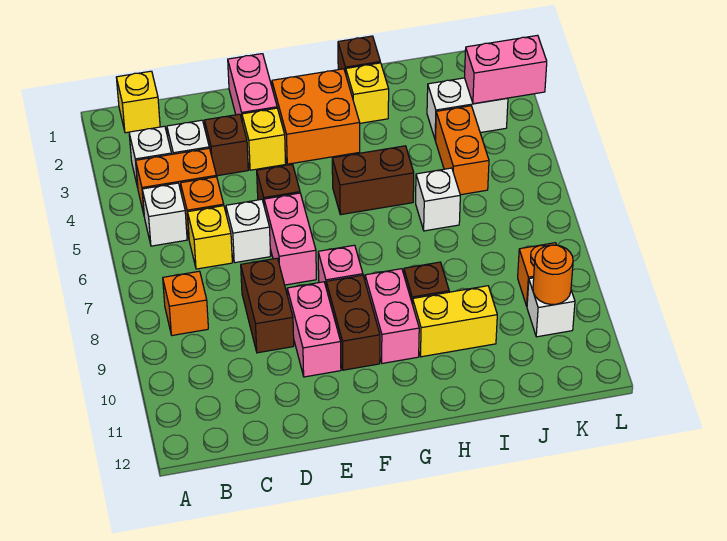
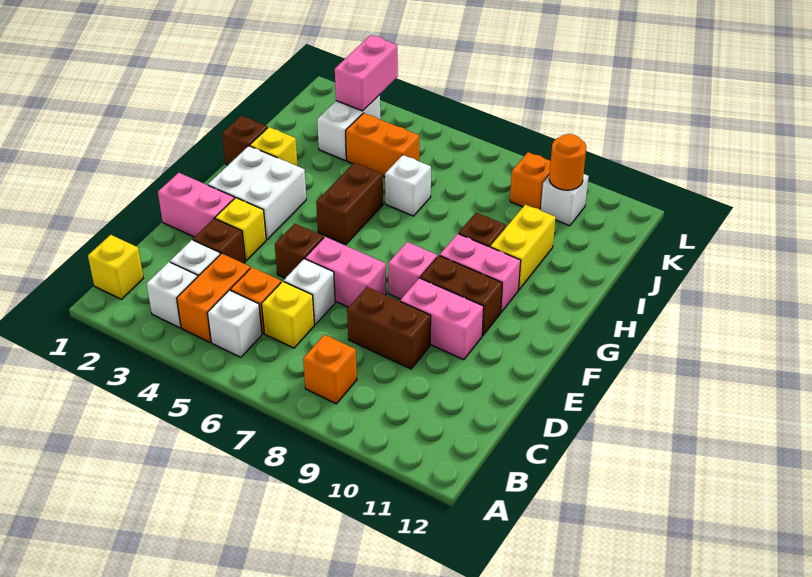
orange 2x2 brick [272,69,360,164] -> white 2x2 brick [208,146,306,239]

